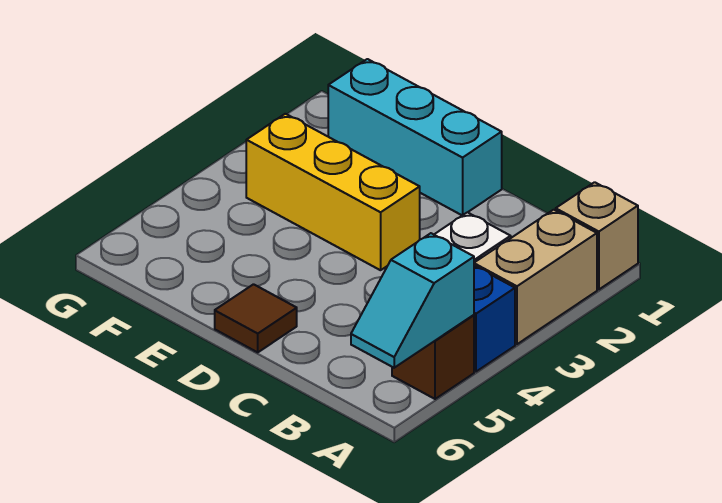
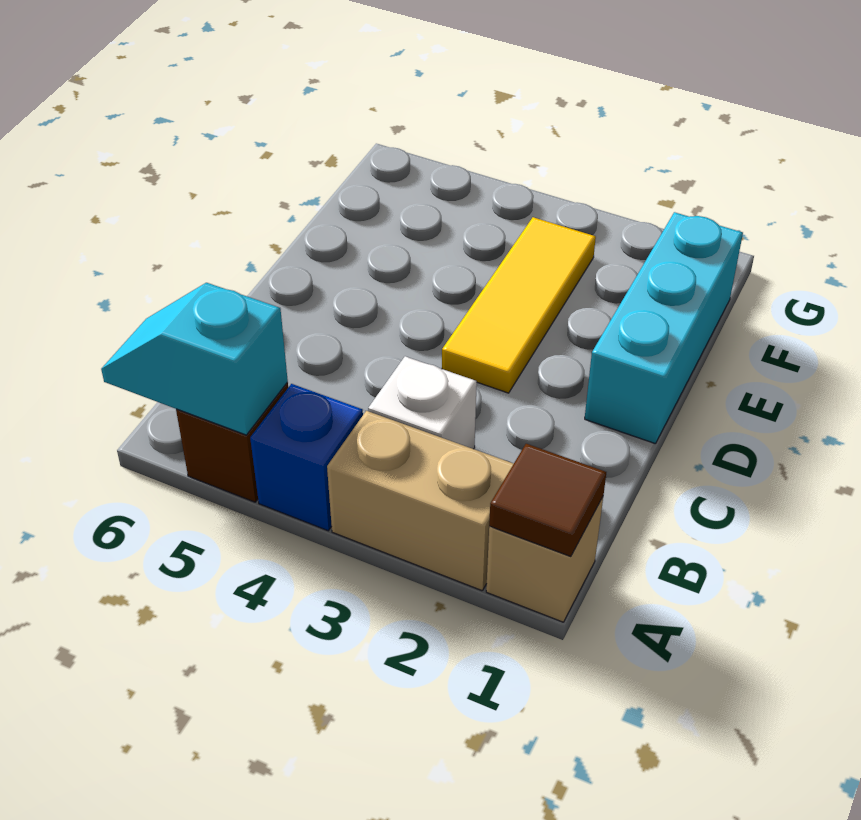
yellow 1x3 brick [246,114,420,270] -> yellow 1x3 tile [442,217,596,393]
brown 1x1 tile [215,284,297,352] -> brown 1x1 tile moved to [489,444,606,557]

